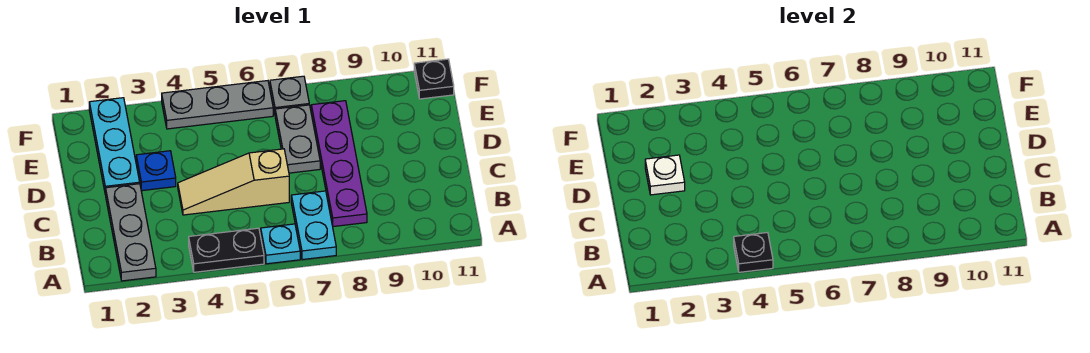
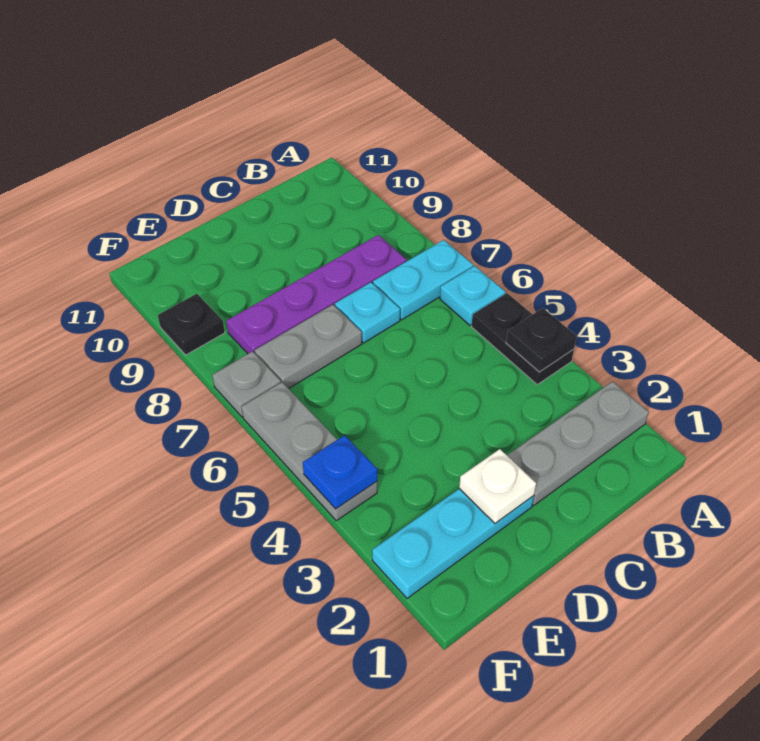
tan 1x3 slope [178,149,289,215] -> none
none -> cyan 1x1 plate [335,282,400,343]
blue 1x1 plate [136,151,176,191] -> blue 1x1 plate moved to [303,435,377,509]
black 1x1 plate [414,59,454,99] -> black 1x1 plate moved to [158,294,225,355]

